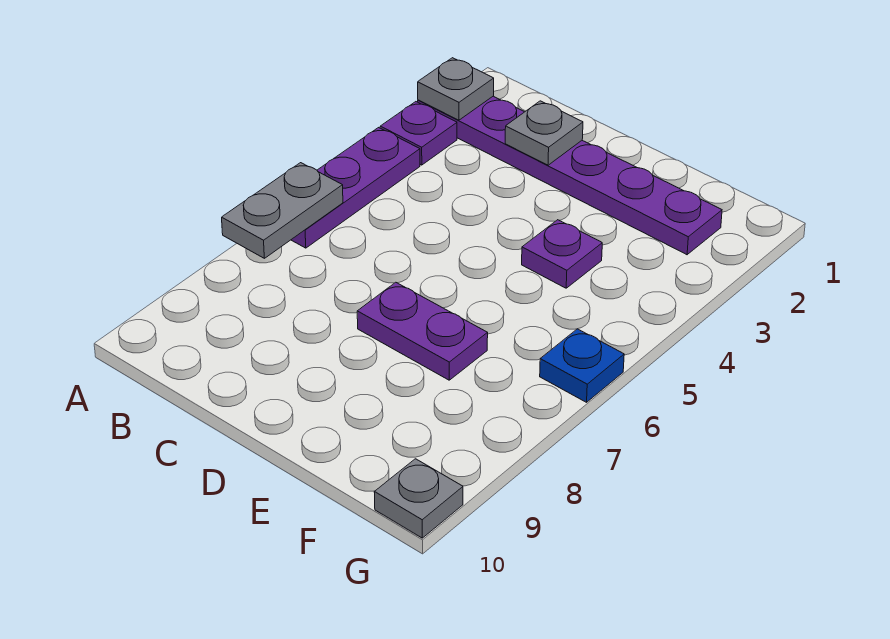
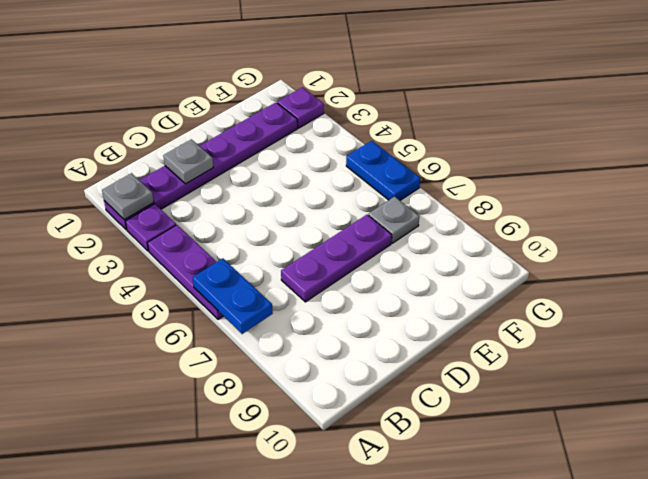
grey 1x2 plate [222,163,343,258] -> blue 1x2 plate [193,258,273,334]
purple 1x2 plate [357,282,488,380] -> purple 1x3 plate [281,215,392,302]
purple 1x1 plate [522,220,602,288] -> purple 1x1 plate moved to [277,87,324,128]
blue 1x1 plate [540,329,624,402] -> blue 1x2 plate [346,141,420,200]
grey 1x1 plate [374,459,463,538] -> grey 1x1 plate moved to [368,196,419,243]

